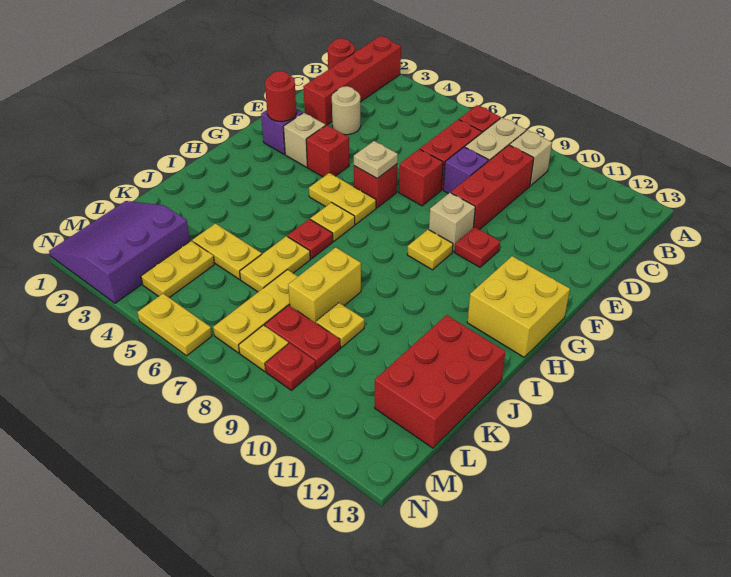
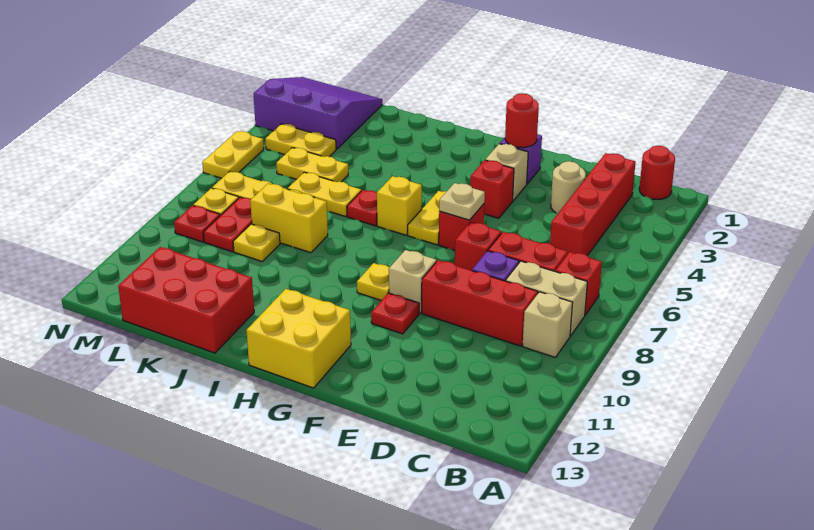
red 1x4 brick [303,36,401,125] -> red 1x4 brick turned to [550,153,636,256]
yellow 1x1 plate [310,203,355,241] -> yellow 1x1 brick [377,176,422,235]
yellow 1x2 plate [192,224,262,279] -> yellow 1x2 plate turned to [276,148,348,182]

